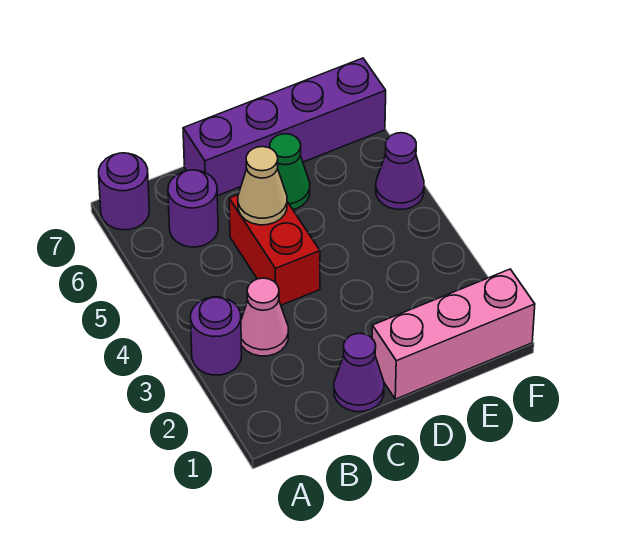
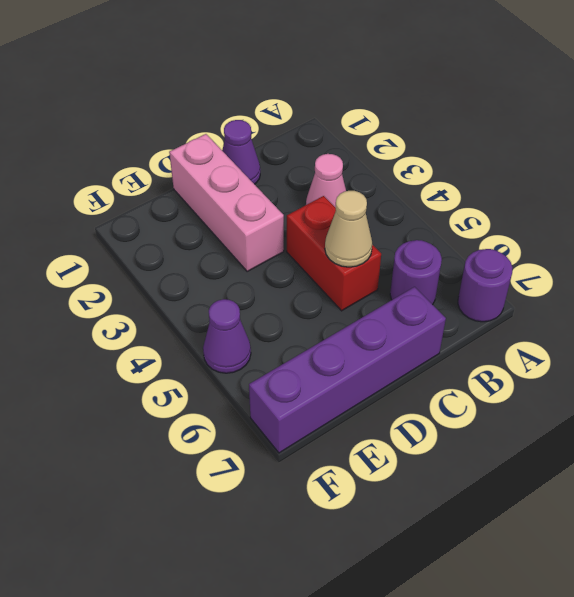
purple 1x1 round brick [191,297,242,375] -> none
pink 1x3 brick [372,269,535,399] -> pink 1x3 brick turned to [169,134,284,271]
green 1x1 cone [270,134,310,209] -> none

